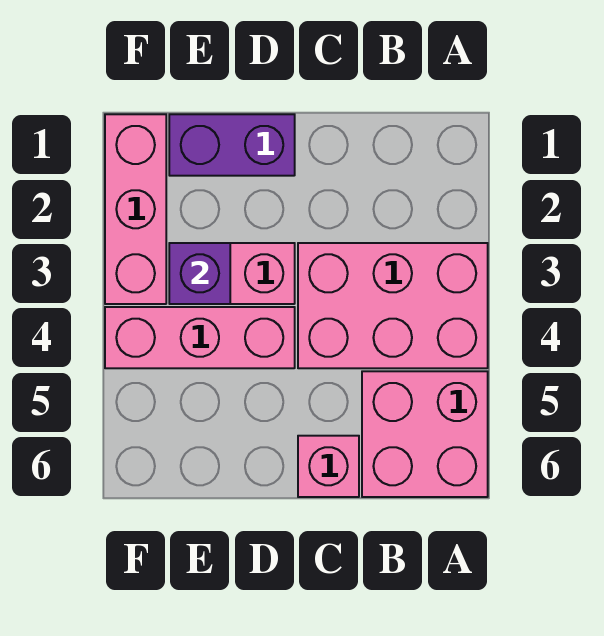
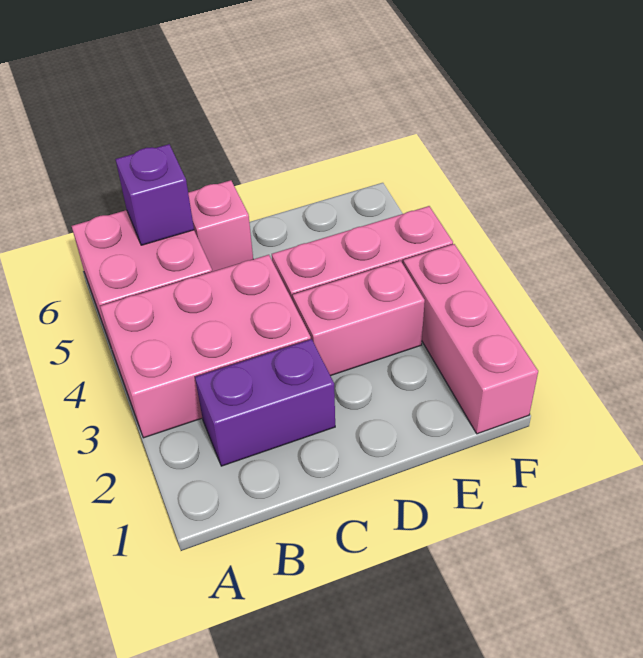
purple 1x2 brick [169,114,295,176] -> purple 1x2 brick moved to [195,339,335,466]
purple 1x1 brick [169,243,230,304] -> purple 1x1 brick moved to [115,144,194,245]

